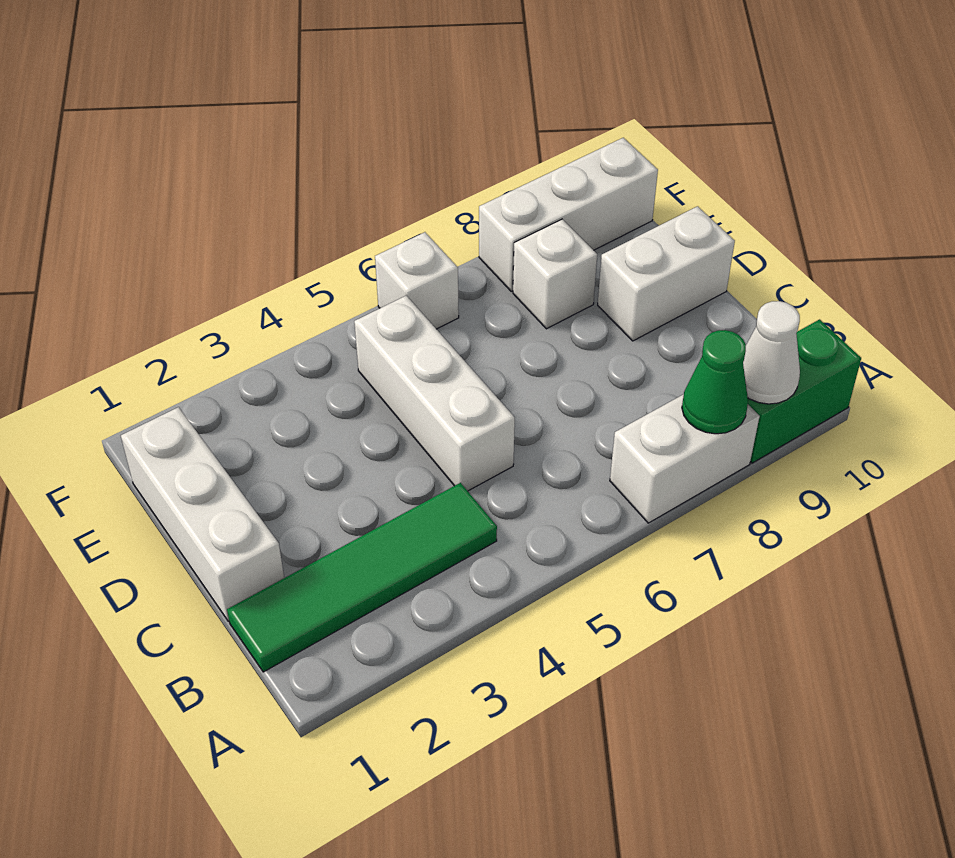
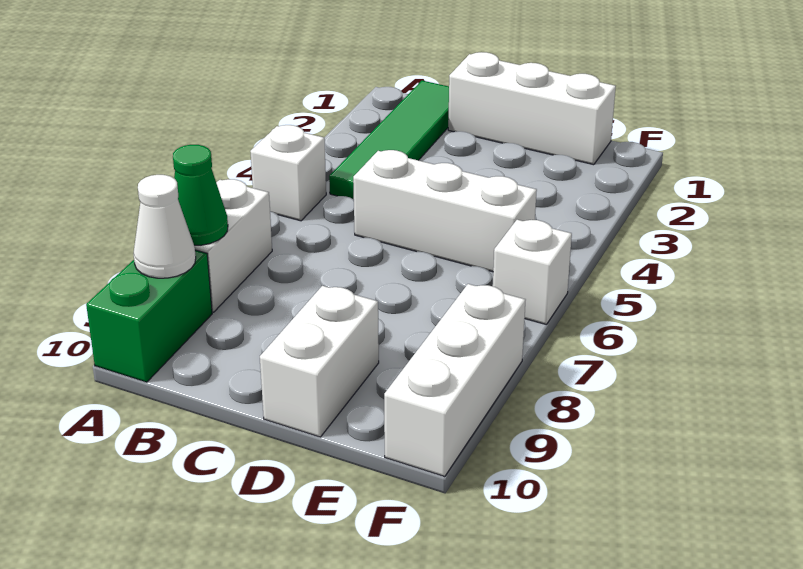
white 1x1 brick [513,219,597,329] -> white 1x1 brick moved to [250,125,326,221]

